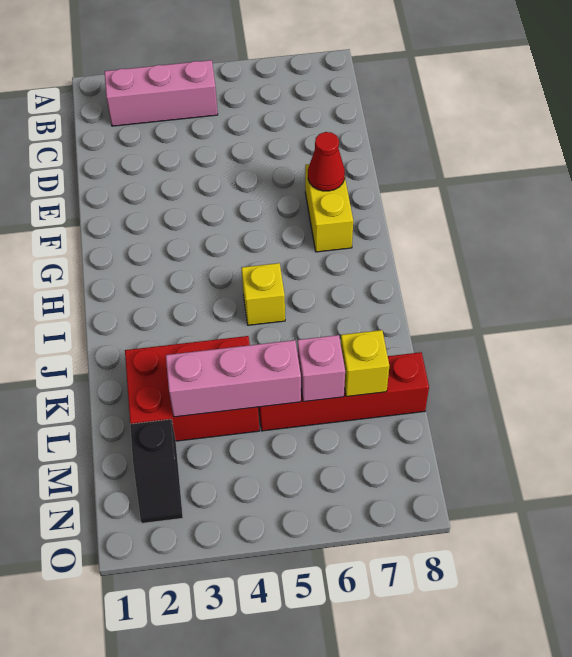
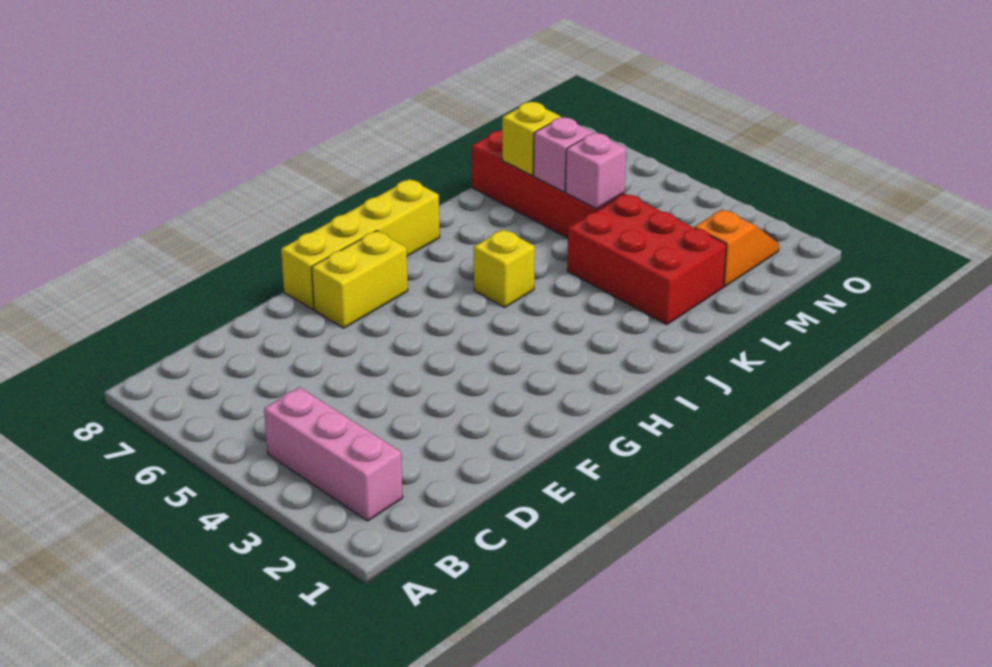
red 1x1 cone [308,132,345,191] -> none
none -> yellow 1x4 brick [281,179,440,310]
pink 1x3 brick [166,340,301,417] -> pink 1x1 brick [566,133,626,209]
black 1x2 slope [130,419,183,523] -> orange 1x2 slope [695,209,779,287]

